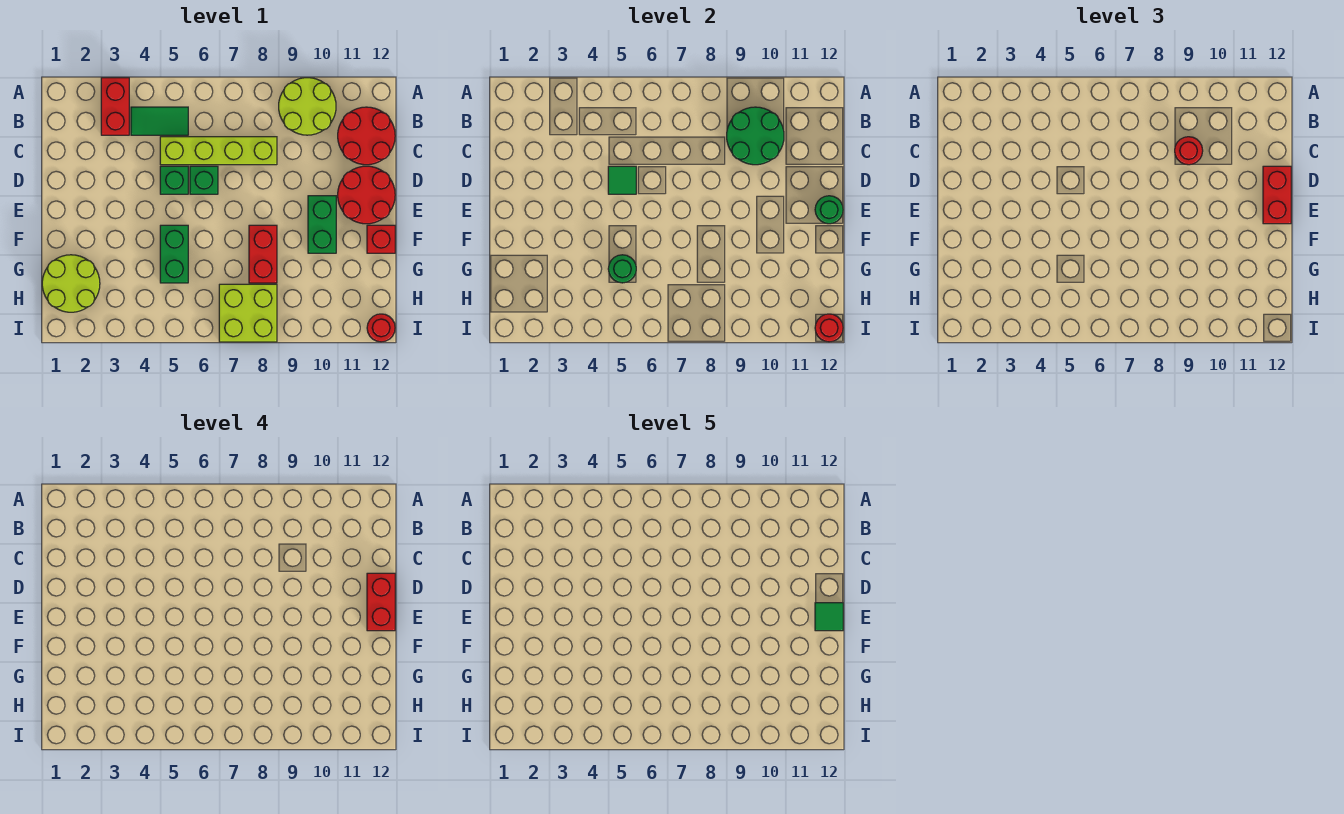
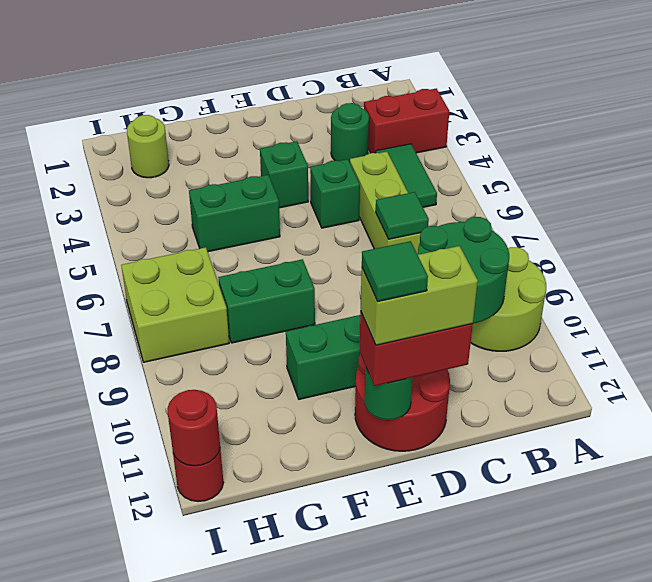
red 2x2 round brick [338,107,395,165] -> none
lime 1x4 brick [160,137,277,165] -> lime 1x3 brick [350,152,420,254]
red 1x1 round brick [1175,137,1203,165] -> none
green 1x1 tile [608,166,636,194] -> green 1x1 tile moved to [376,192,429,239]
green 1x1 brick [190,166,218,194] -> green 1x1 brick moved to [260,141,308,208]
red 1x2 brick [367,573,395,631] -> lime 1x2 brick [361,246,478,345]
red 1x2 brick [249,225,277,283] -> green 1x2 brick [218,259,315,343]
red 1x1 brick [367,225,395,253] -> none
lime 2x2 round brick [42,255,100,312] -> lime 1x1 round brick [127,115,169,178]
green 1x1 round brick [608,255,636,283] -> green 1x1 round brick moved to [331,103,369,162]

